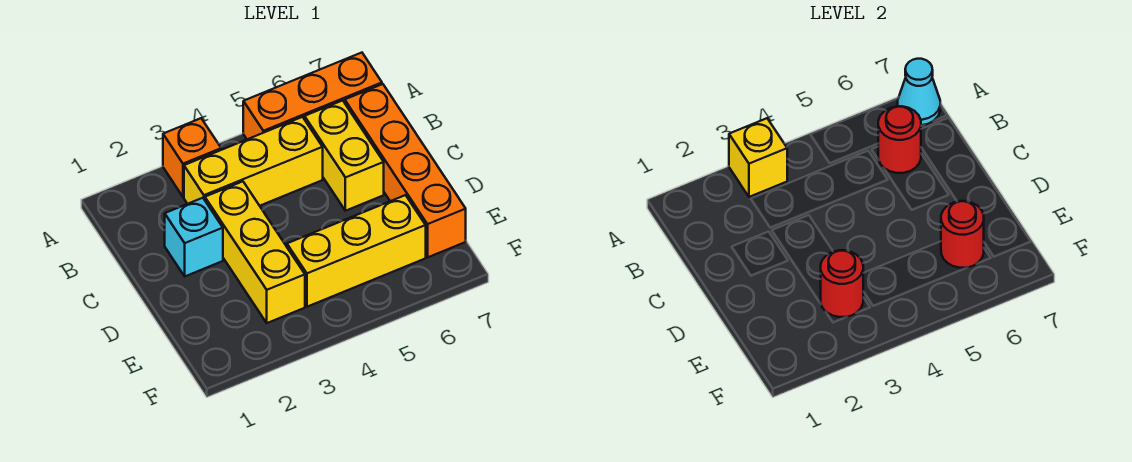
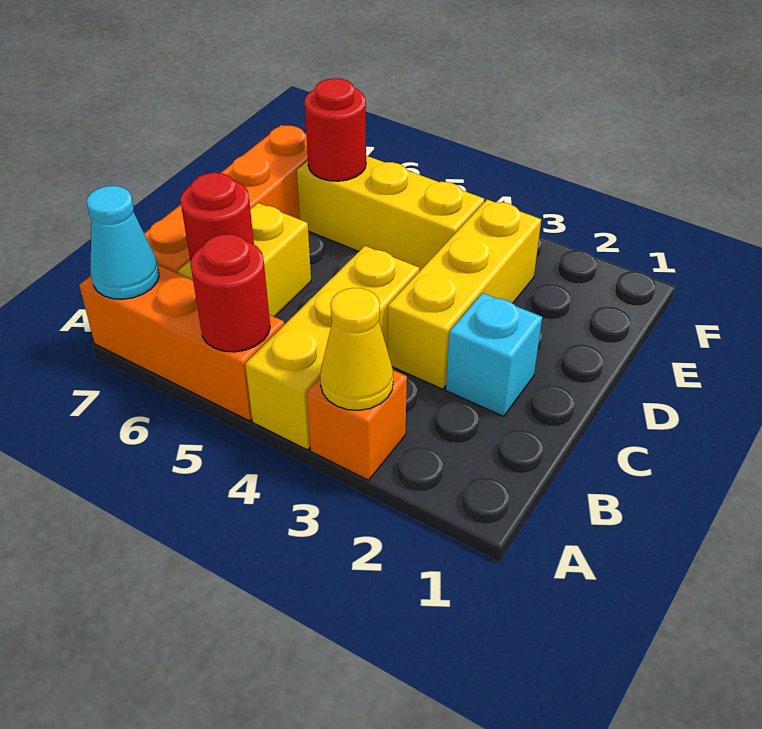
yellow 1x1 brick [729,118,787,197] -> yellow 1x1 cone [320,288,393,410]
yellow 1x3 brick [184,117,323,206] -> yellow 1x3 brick turned to [245,246,419,450]
red 1x1 round brick [821,250,863,317] -> red 1x1 round brick moved to [190,234,270,352]

